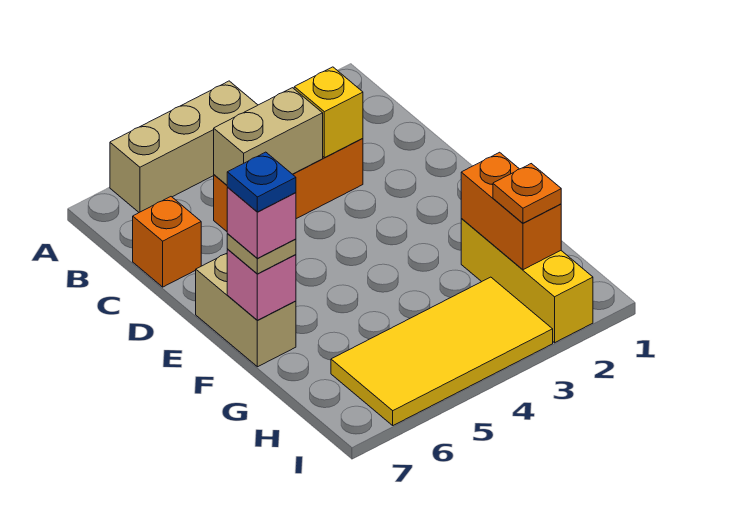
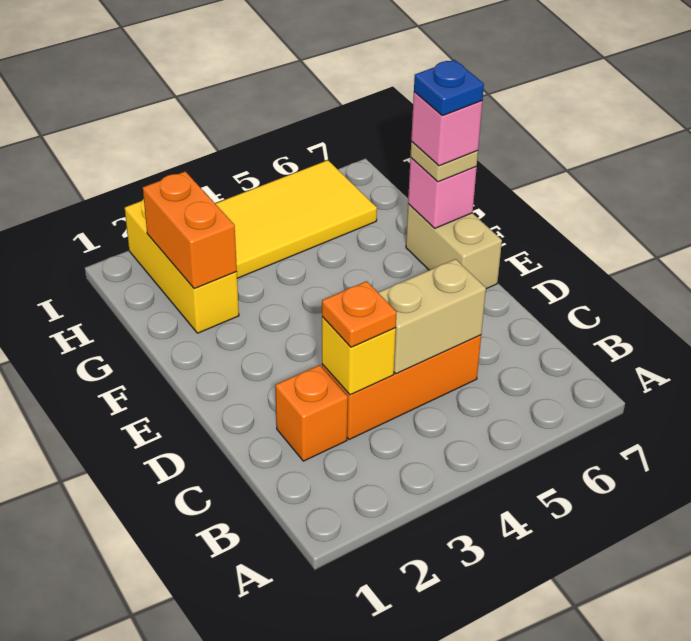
tan 1x3 brick [110,81,257,212] -> none
orange 1x1 brick [133,197,201,287] -> orange 1x1 brick moved to [275,365,348,461]
orange 1x1 plate [493,164,561,223] -> orange 1x1 plate moved to [322,281,397,347]

